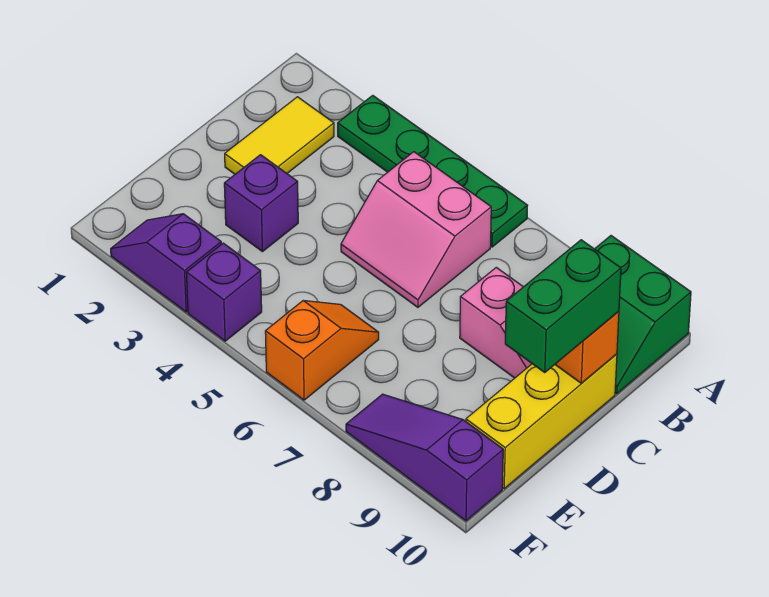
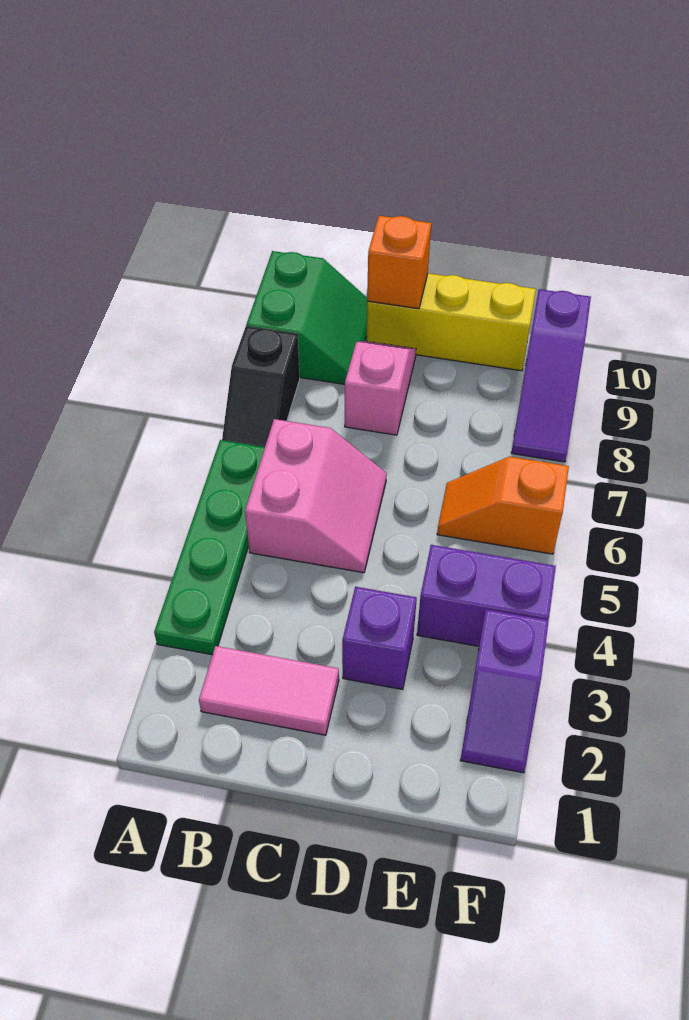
none -> black 1x2 slope [222,326,300,447]
yellow 1x2 tile [225,97,334,174] -> pink 1x2 tile [199,646,339,735]
green 1x2 brick [505,240,621,373] -> none
purple 1x1 brick [186,243,262,341] -> purple 1x2 brick [417,545,556,646]

